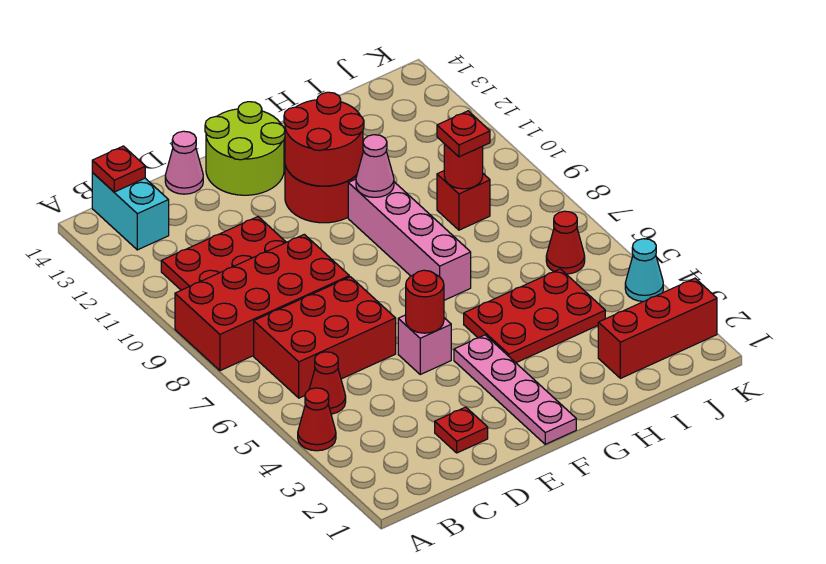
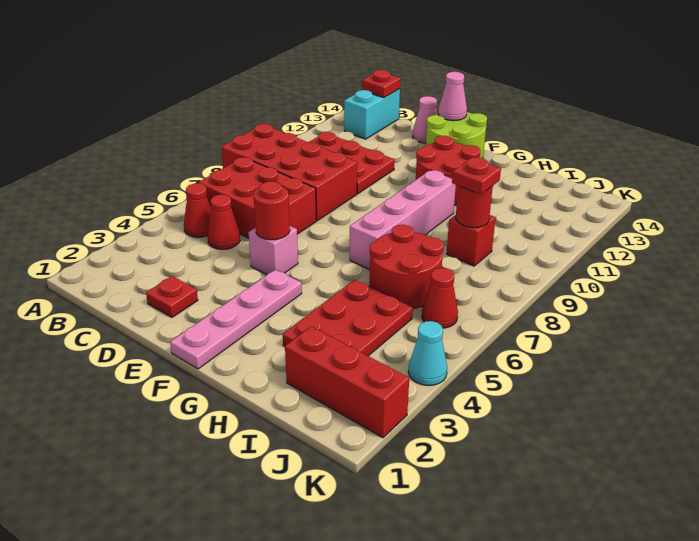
red 1x1 cone [298,388,336,451] -> red 1x1 cone moved to [208,195,240,249]
red 2x2 round brick [284,92,364,186] -> red 2x2 round brick moved to [370,225,444,308]
red 2x3 plate [464,269,605,363] -> red 2x3 plate turned to [283,280,413,356]
pink 1x1 cone [356,135,394,197] -> pink 1x1 cone moved to [438,72,467,121]

